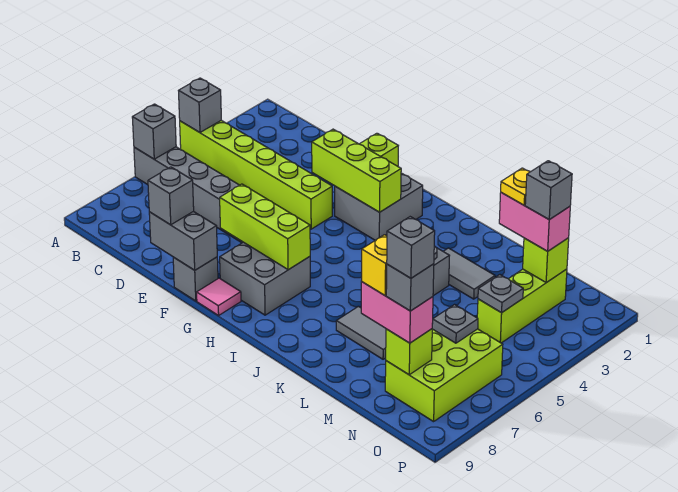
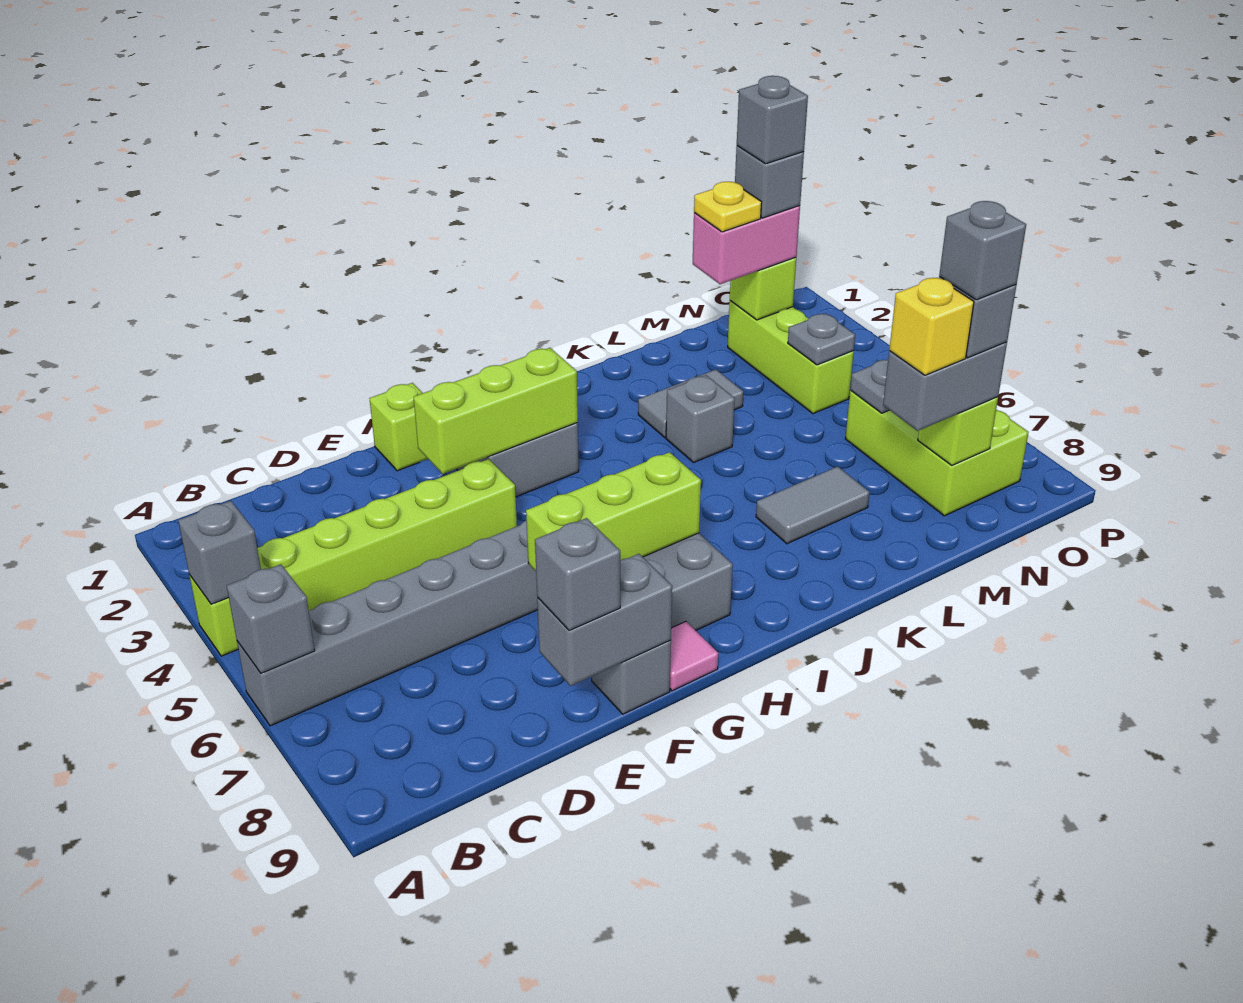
pink 1x2 brick [361,282,433,343] -> grey 1x2 brick [883,342,1007,431]
none -> grey 1x1 brick [737,76,808,164]

